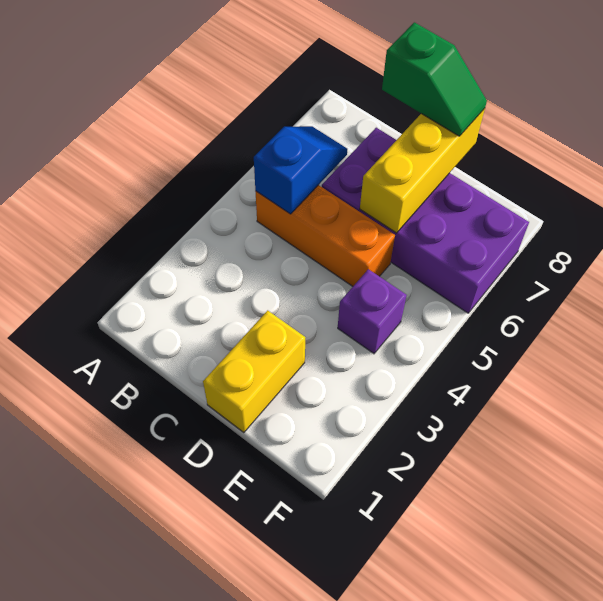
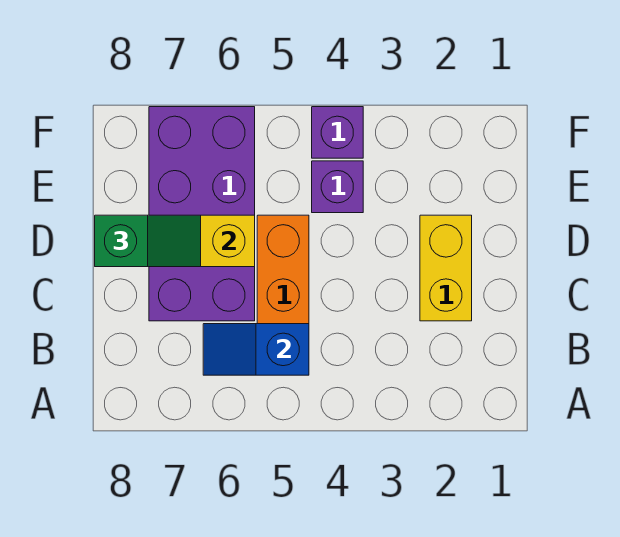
green 1x2 slope [382,22,487,136] -> green 1x2 slope turned to [95,215,201,267]
yellow 1x2 brick [203,310,305,433] -> yellow 1x2 brick turned to [420,215,472,321]
none -> purple 1x1 brick [312,107,363,158]

